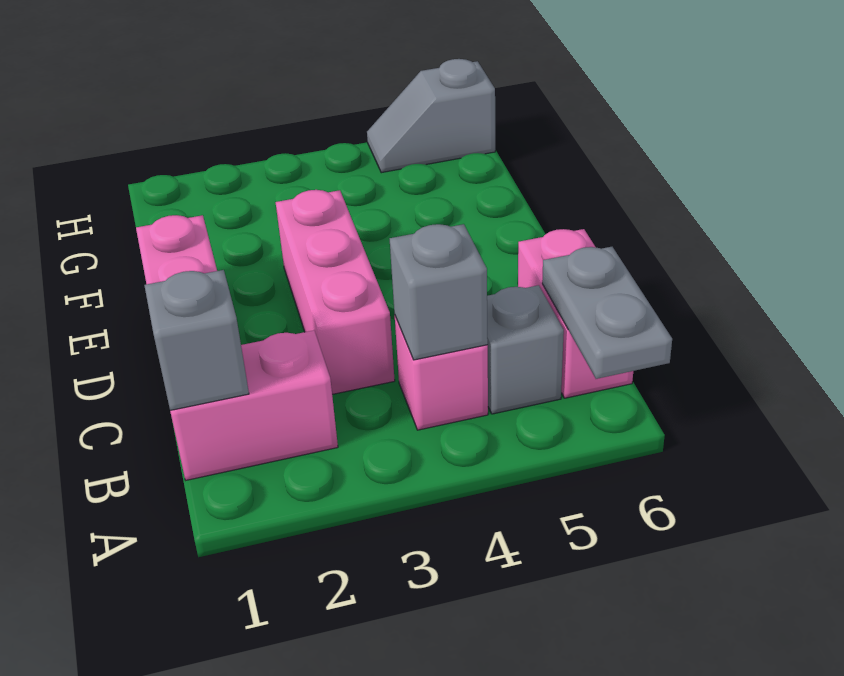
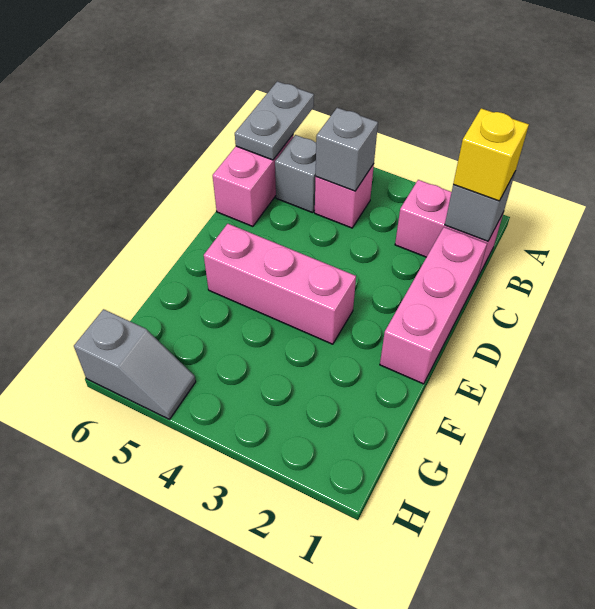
none -> yellow 1x1 brick [453,108,529,201]
pink 1x3 brick [276,190,395,394] -> pink 1x3 brick turned to [204,224,356,344]

